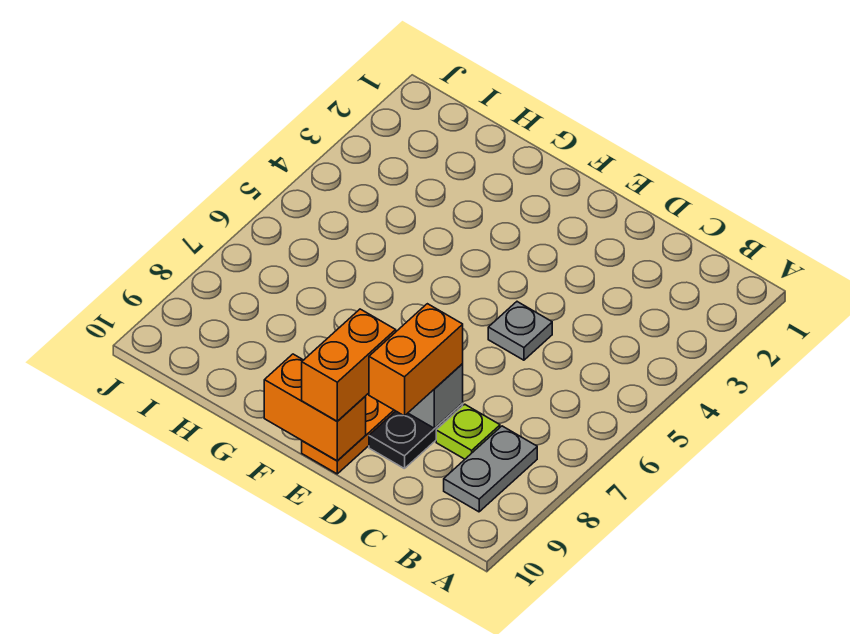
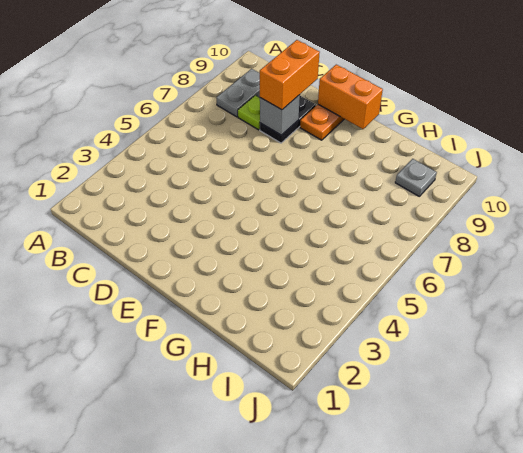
grey 1x1 plate [488,302,552,360] -> grey 1x1 plate moved to [395,159,437,196]
orange 1x2 brick [302,309,396,421] -> none

